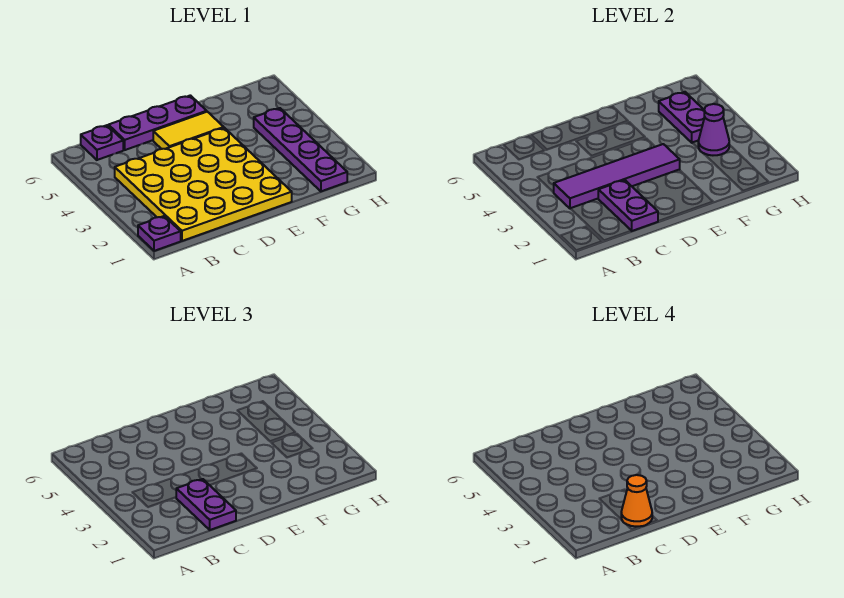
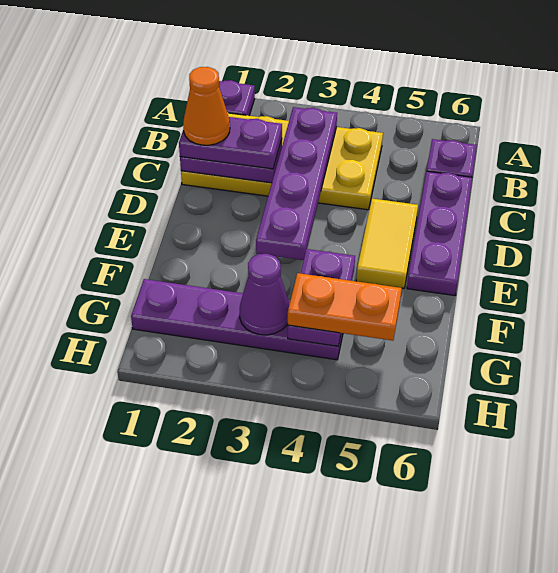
yellow 4x4 plate [115,128,292,241] -> yellow 2x4 plate [181,112,383,210]
purple 1x4 tile [553,144,680,209] -> purple 1x4 plate [256,107,337,260]
purple 1x2 plate [659,92,705,143] -> purple 1x2 plate turned to [288,249,355,346]
none -> orange 1x2 plate [288,273,402,341]

